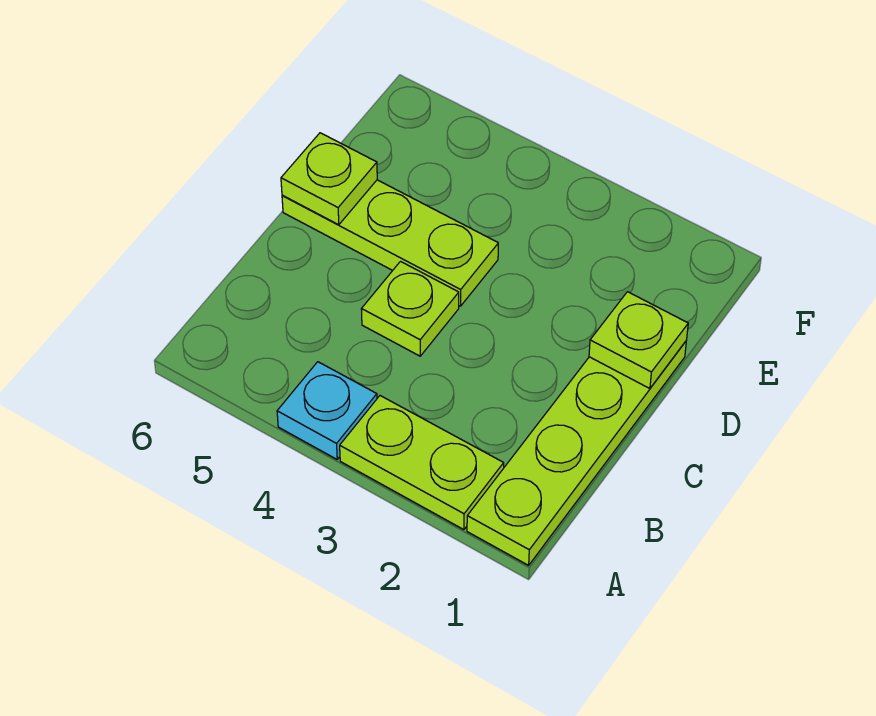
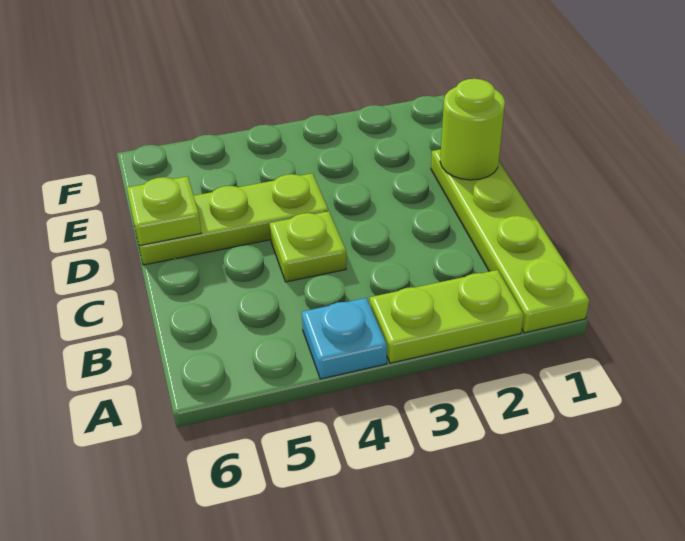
lime 1x1 plate [589,292,688,389] -> lime 1x1 round brick [440,79,505,180]

